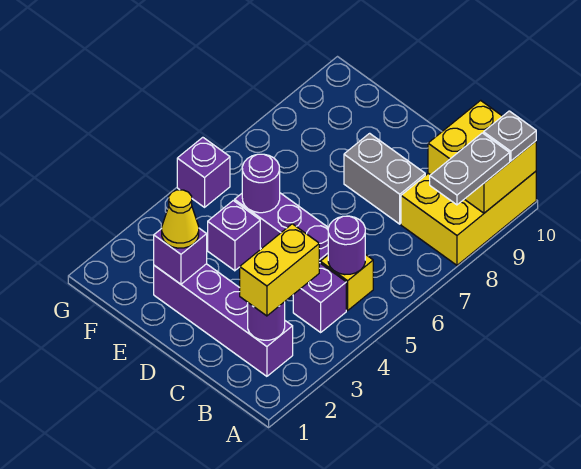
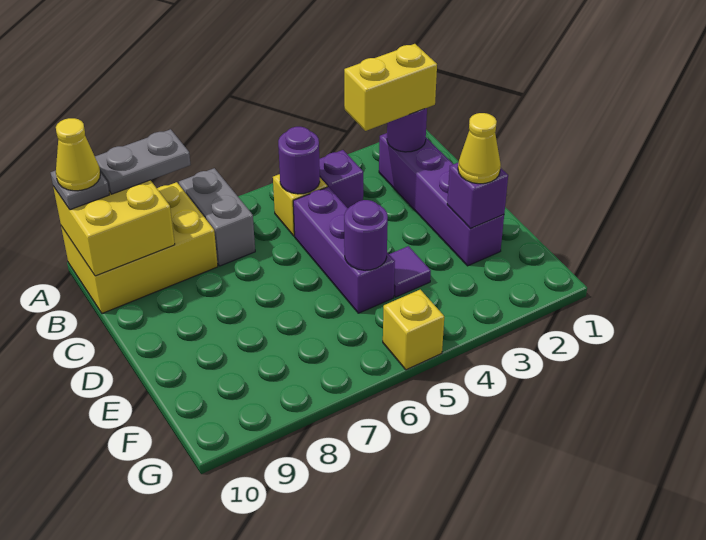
none -> yellow 1x1 cone [56,118,100,191]
grey 1x2 brick [344,133,425,224] -> grey 1x2 brick moved to [179,168,255,266]
purple 1x1 brick [208,201,260,271] -> purple 1x1 tile [389,246,431,297]
purple 1x1 brick [177,137,230,207] -> yellow 1x1 brick [383,290,444,370]

